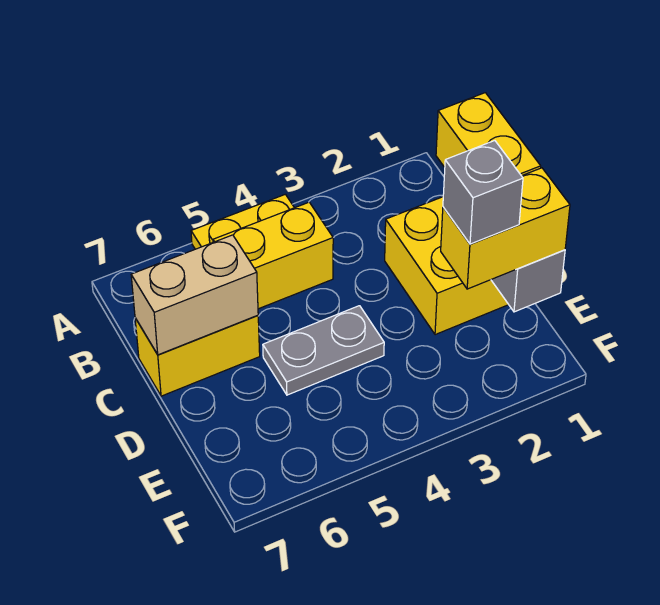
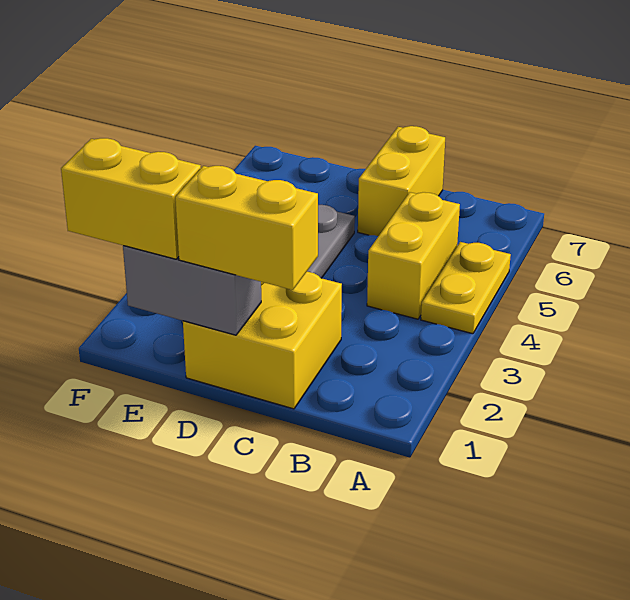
tan 1x2 brick [131,235,258,355] -> none
yellow 1x2 brick [441,168,570,289] -> yellow 1x2 brick turned to [61,138,201,259]
grey 1x1 brick [443,141,523,244] -> none

